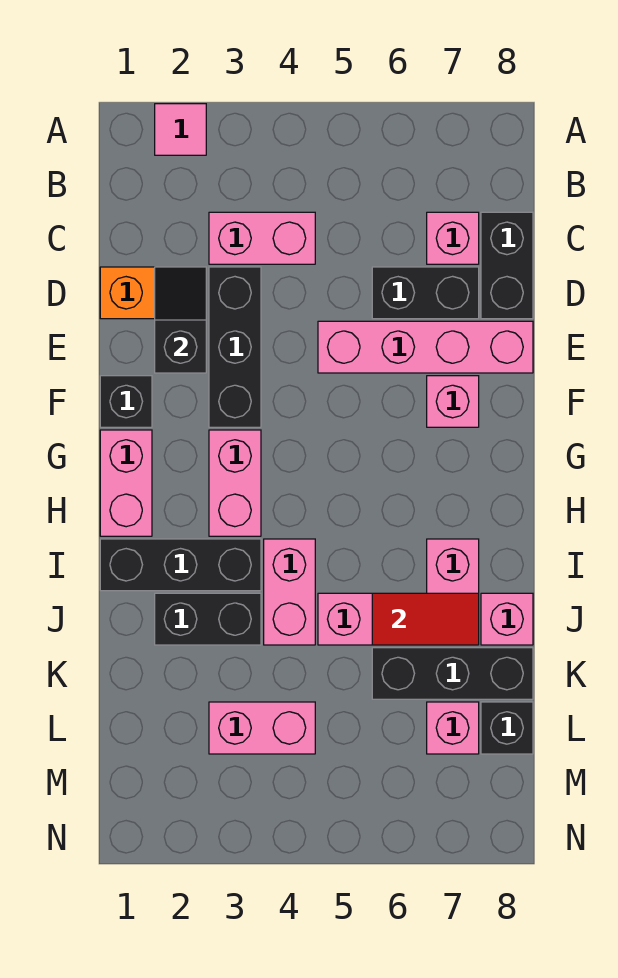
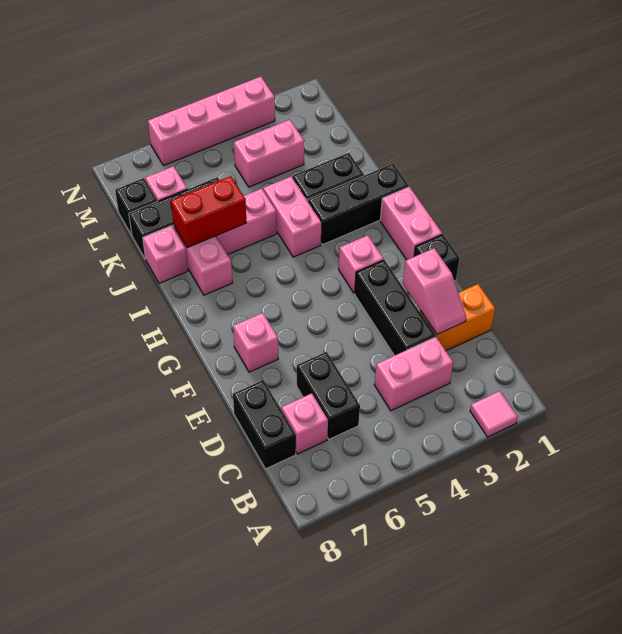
black 1x2 slope [155,267,206,373] -> pink 1x2 slope [403,248,466,334]
black 1x2 brick [372,267,479,319] -> black 1x2 brick turned to [297,352,360,439]
pink 1x4 brick [318,321,533,373] -> pink 1x4 brick moved to [148,77,275,166]
pink 1x2 brick [209,430,261,536] -> pink 1x1 brick [339,235,384,293]
red 1x2 tile [372,593,479,645] -> red 1x2 brick [171,176,246,248]

